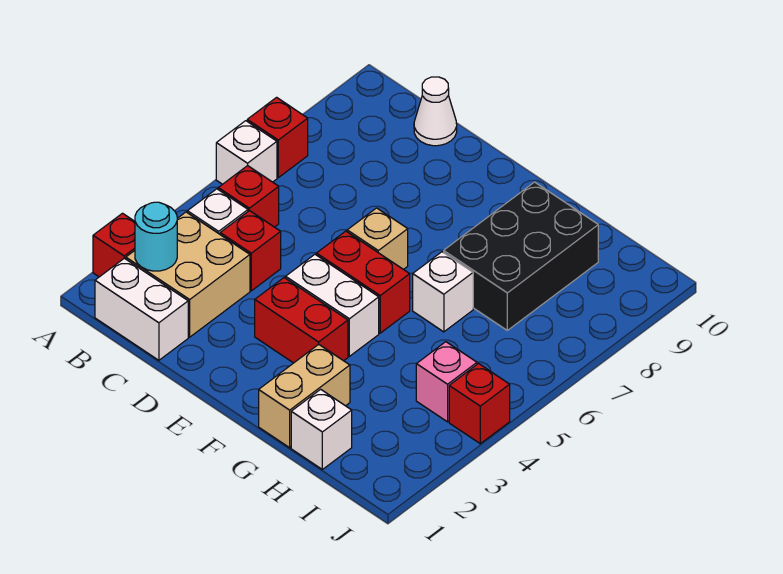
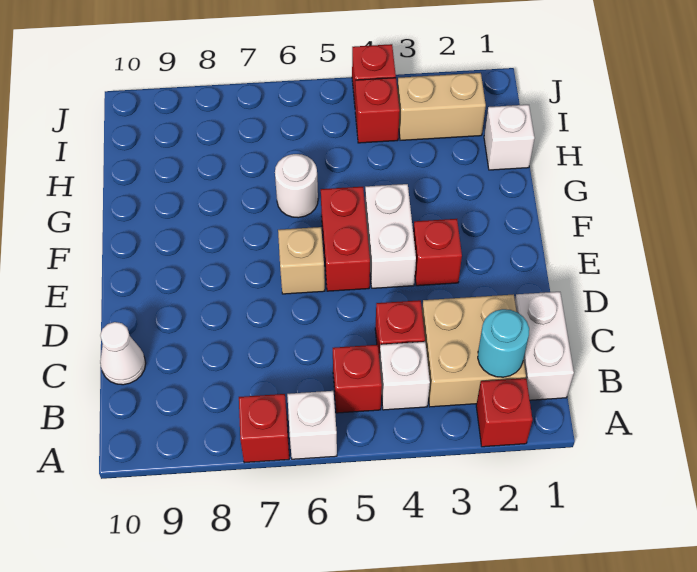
red 1x2 brick [255,278,348,363] -> red 1x1 brick [413,219,462,286]
tan 1x2 brick [259,344,350,448] -> tan 1x2 brick moved to [397,73,486,140]
white 1x1 brick [413,252,473,332] -> white 1x1 round brick [275,154,318,218]
black 2x3 brick [444,182,598,330] -> none
pink 1x1 brick [416,342,477,422] -> red 1x1 brick [355,78,400,143]

